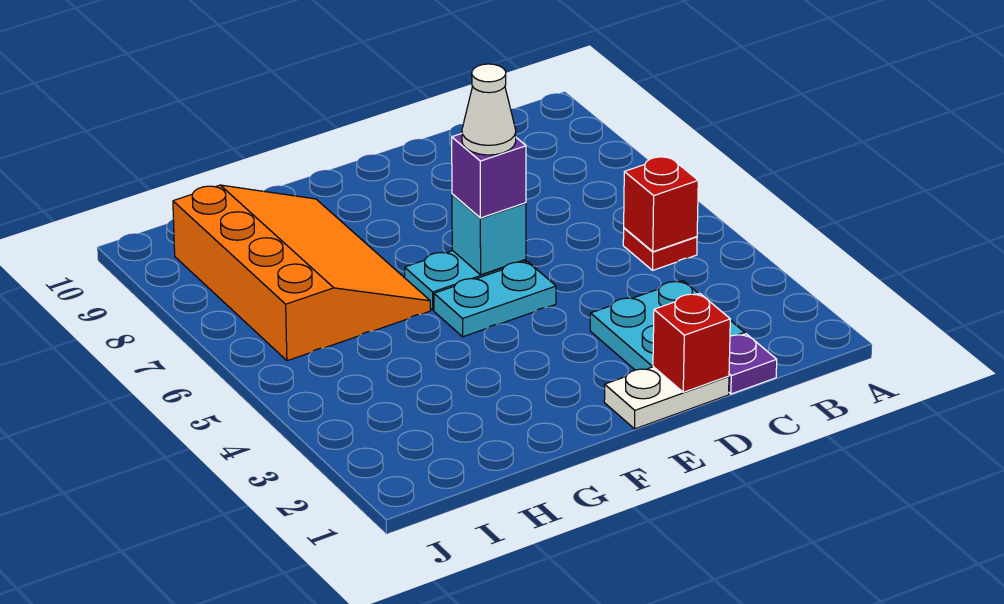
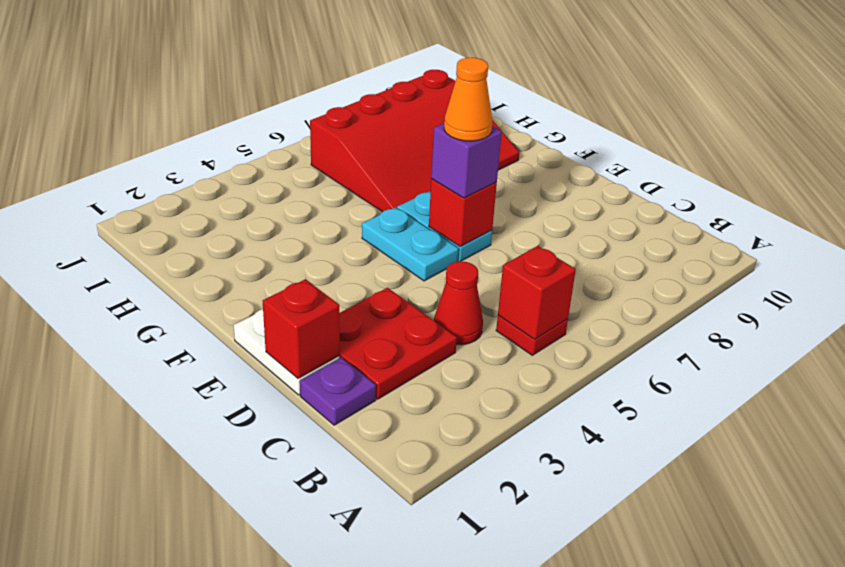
cyan 2x2 plate [590,281,745,370] -> red 2x2 plate [339,288,457,399]
none -> red 1x1 cone [434,261,483,345]
cyan 1x1 brick [452,194,526,275] -> red 1x1 brick [429,179,497,246]
white 1x1 cone [462,64,516,155] -> orange 1x1 cone [444,58,492,141]
orange 3x4 slope [173,185,430,361] -> red 3x4 slope [310,70,519,212]

